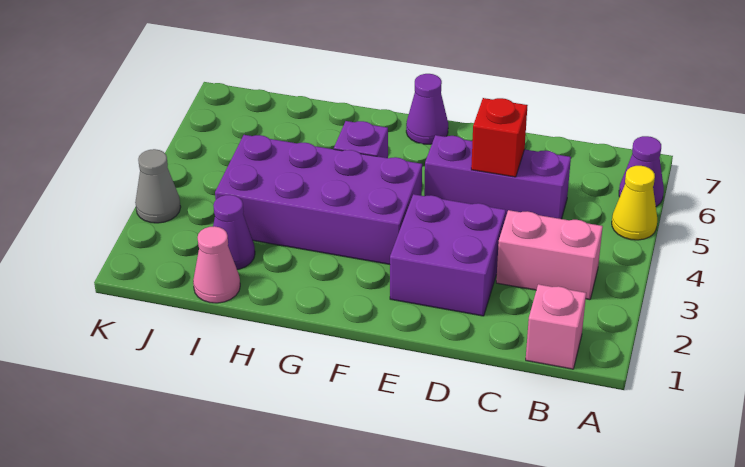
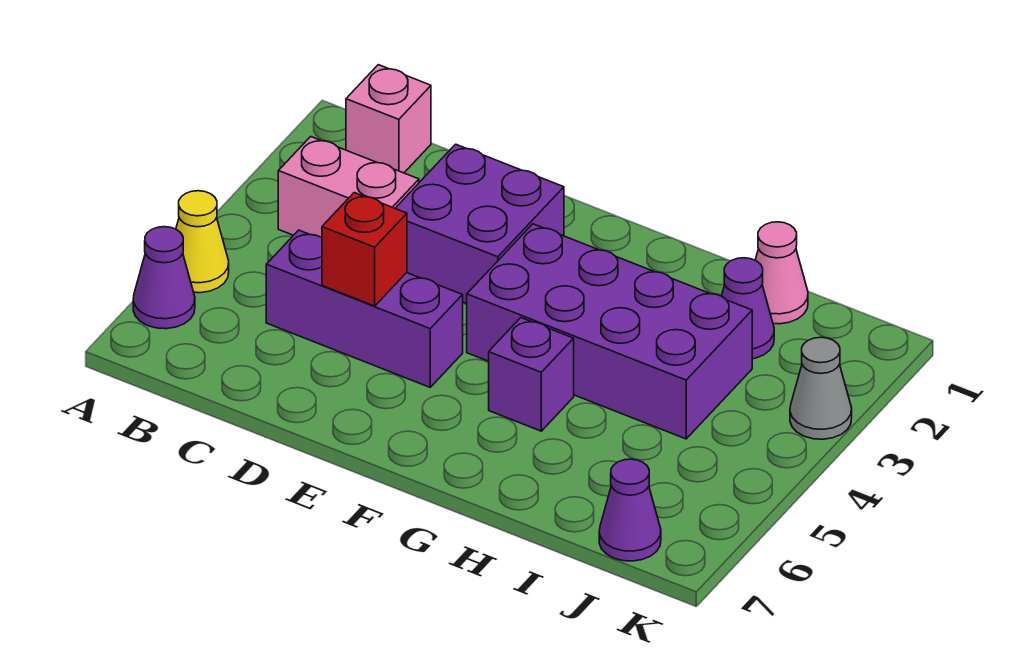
purple 1x1 cone [406,74,448,144] -> purple 1x1 cone moved to [599,459,661,561]

